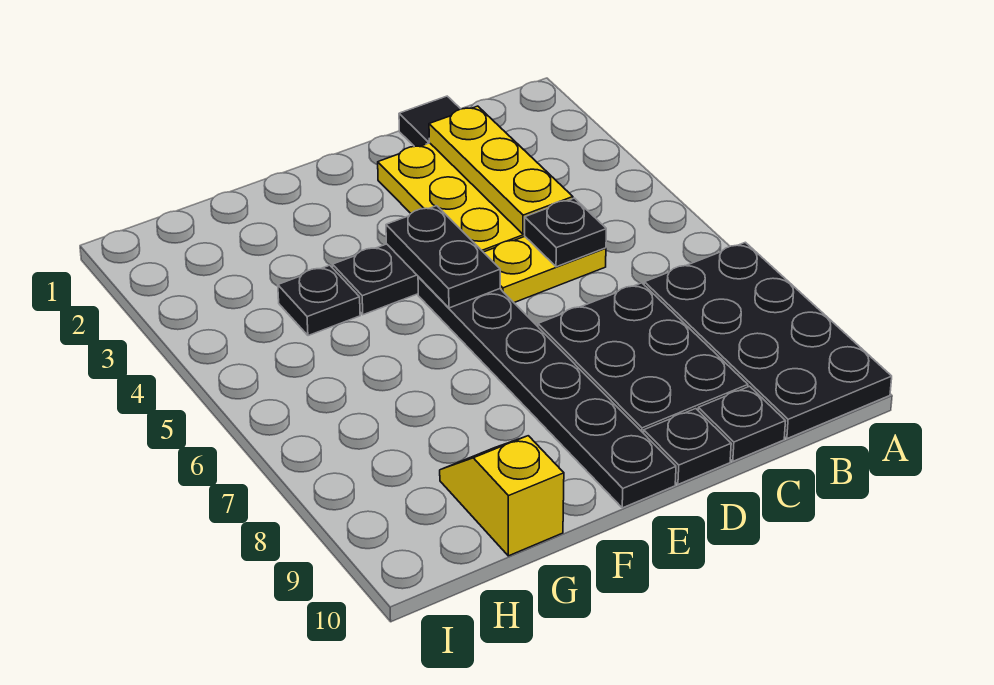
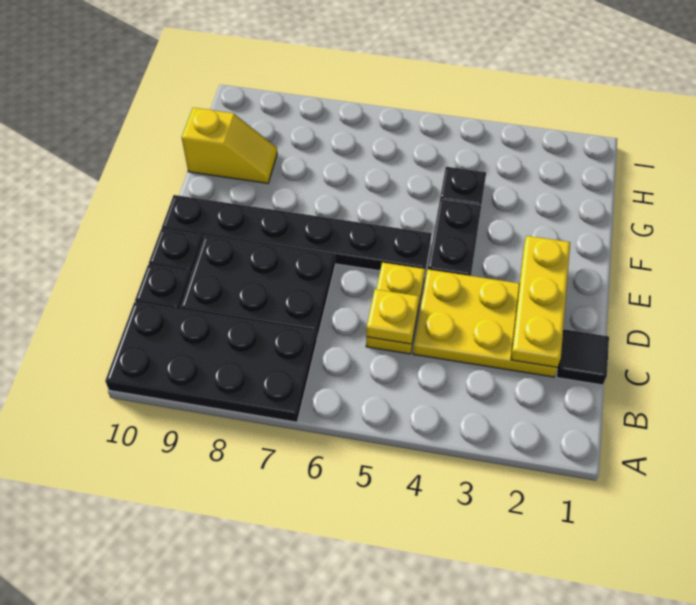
yellow 1x3 plate [429,106,573,234] -> yellow 1x3 plate turned to [511,236,570,367]
black 1x1 plate [525,198,606,267] -> yellow 1x1 plate [366,289,420,344]
black 1x2 plate [386,206,500,308] -> none

